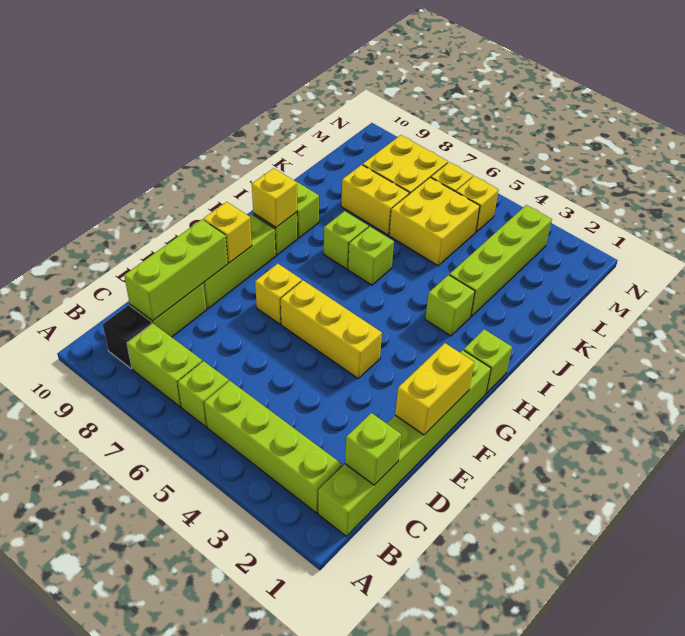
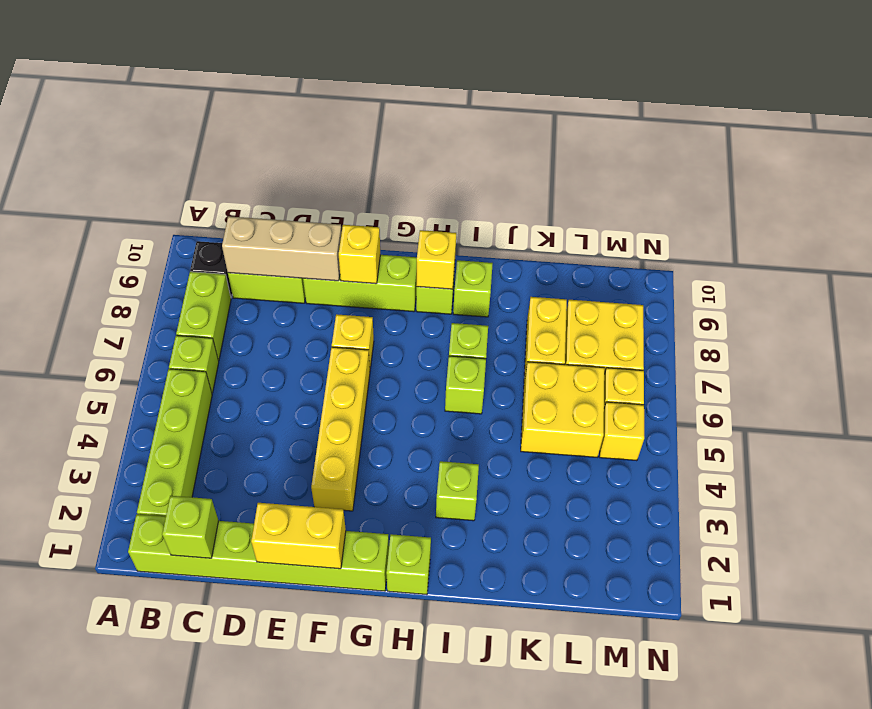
lime 1x3 brick [124,220,228,321] -> tan 1x3 brick [222,216,342,281]
yellow 1x3 brick [281,280,382,378] -> yellow 1x4 brick [311,347,370,511]
lime 1x4 brick [449,205,552,317] -> none

